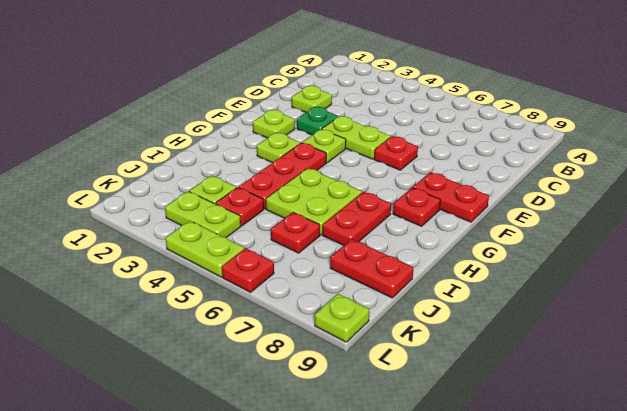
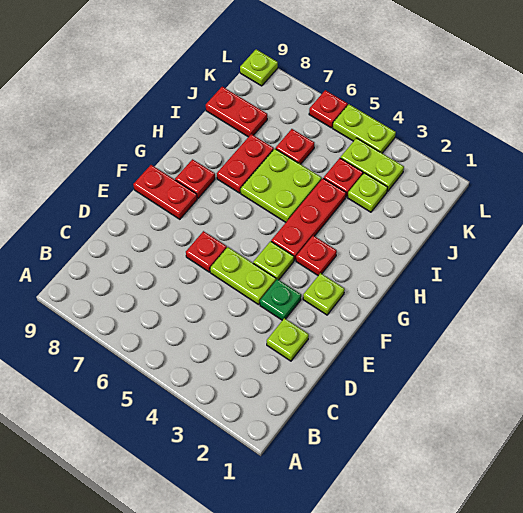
lime 1x1 plate [257,133,300,163] -> red 1x1 plate [296,236,337,275]

